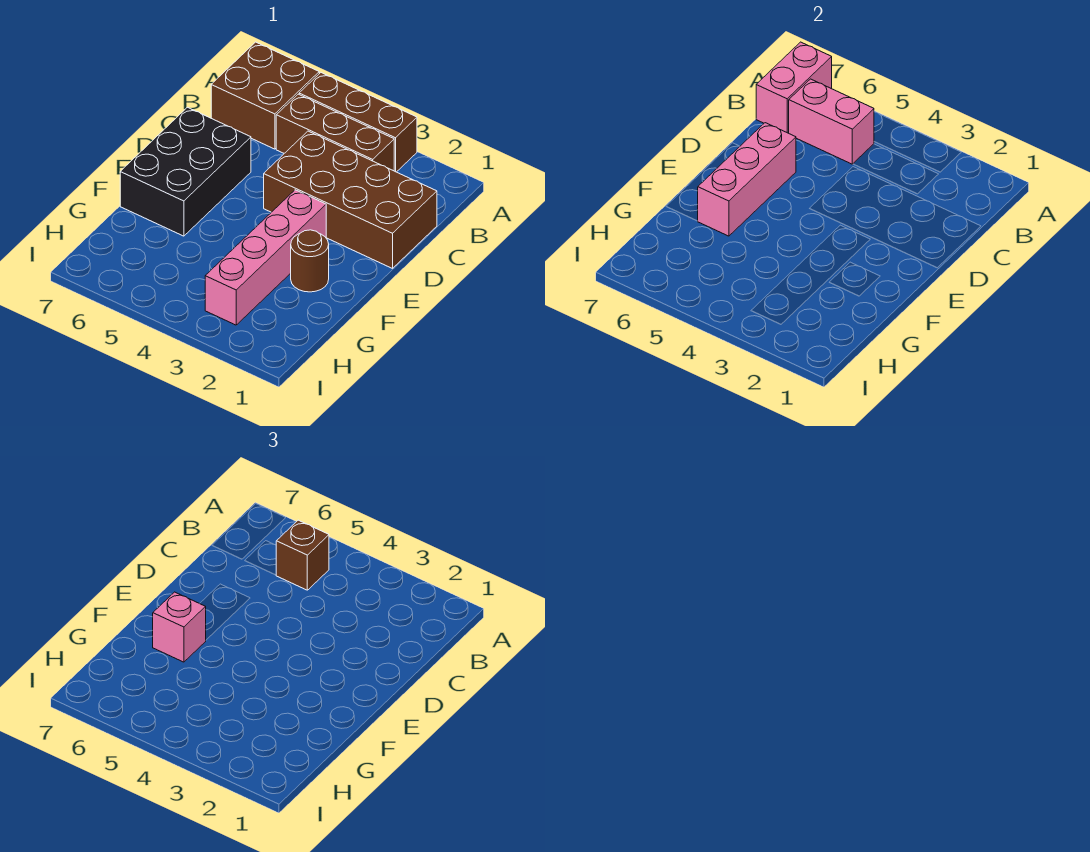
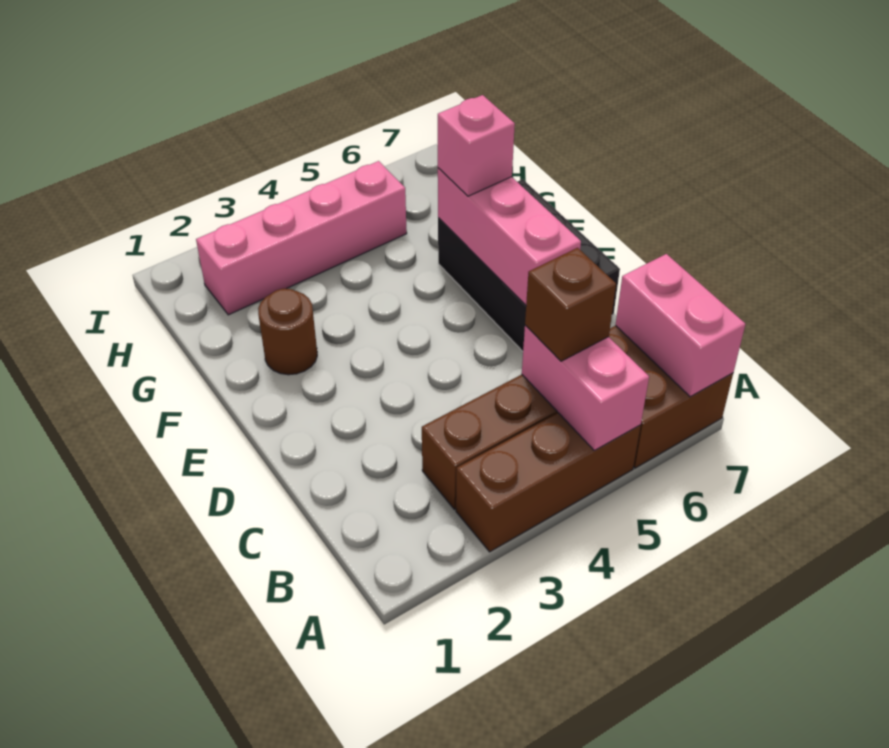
pink 1x2 brick [789,79,874,164] -> pink 1x2 brick turned to [522,325,649,450]
brown 2x4 brick [264,131,437,268] -> none
pink 1x4 brick [205,190,326,325] -> pink 1x4 brick turned to [196,161,407,315]

